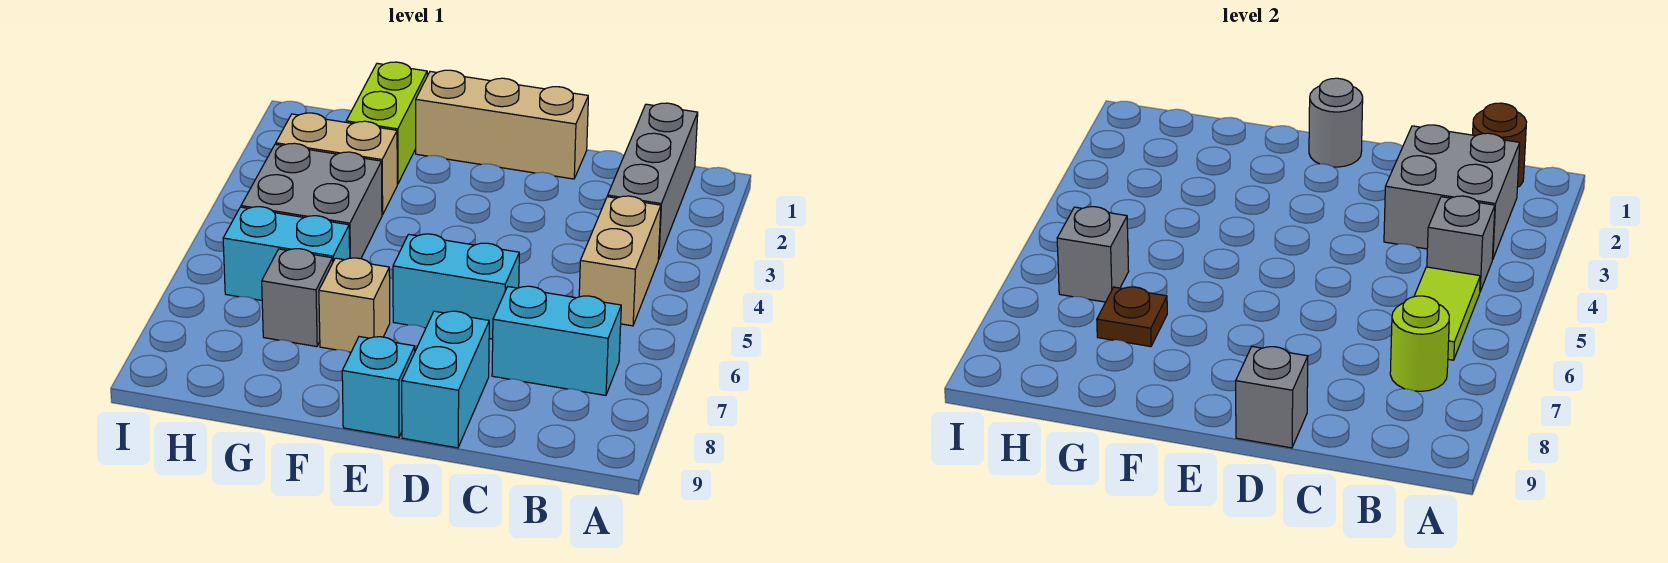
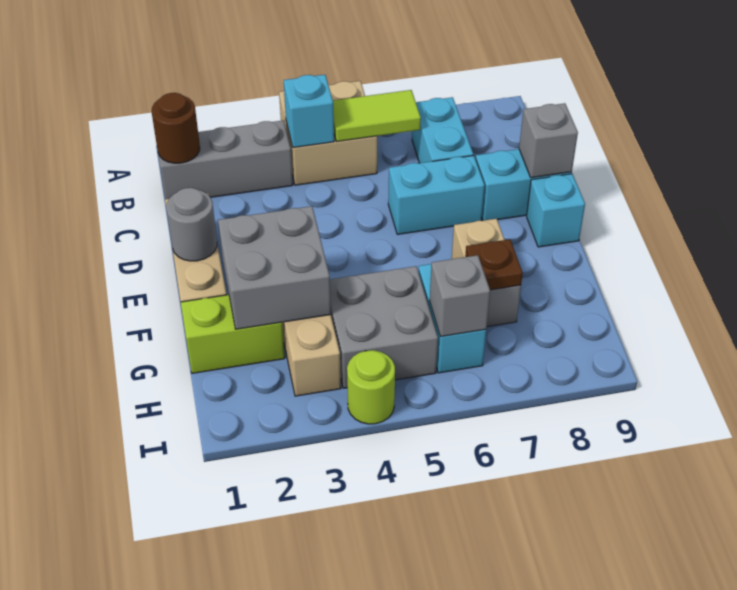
grey 2x2 brick [1384,125,1520,260] -> grey 2x2 brick moved to [218,206,331,329]
tan 1x2 brick [579,196,661,326] -> tan 2x2 brick [279,81,377,185]
grey 1x1 brick [1427,196,1495,291] -> cyan 1x1 brick [284,75,334,148]
lime 1x1 round brick [1390,296,1449,391] -> lime 1x1 round brick moved to [347,350,395,424]
cyan 1x2 brick [393,234,519,339] -> cyan 1x2 brick turned to [388,155,485,234]

